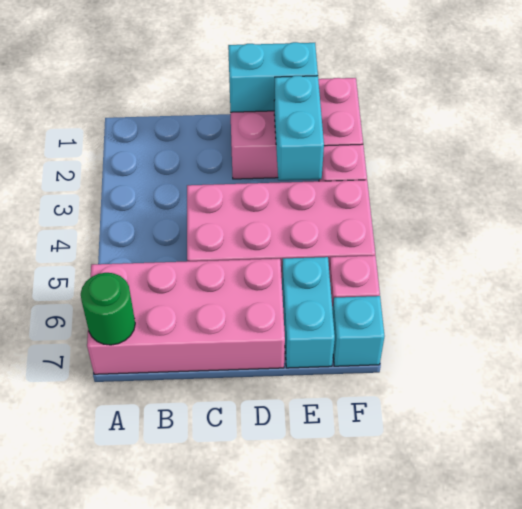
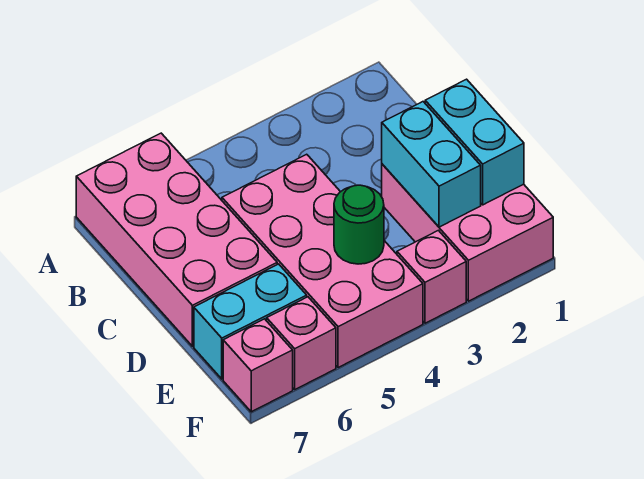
green 1x1 round brick [81,273,135,345] -> green 1x1 round brick moved to [334,185,384,264]
cyan 1x2 brick [274,76,324,180] -> cyan 1x2 brick turned to [382,102,481,227]
cyan 1x1 brick [333,296,384,366] -> pink 1x1 brick [223,319,293,412]

